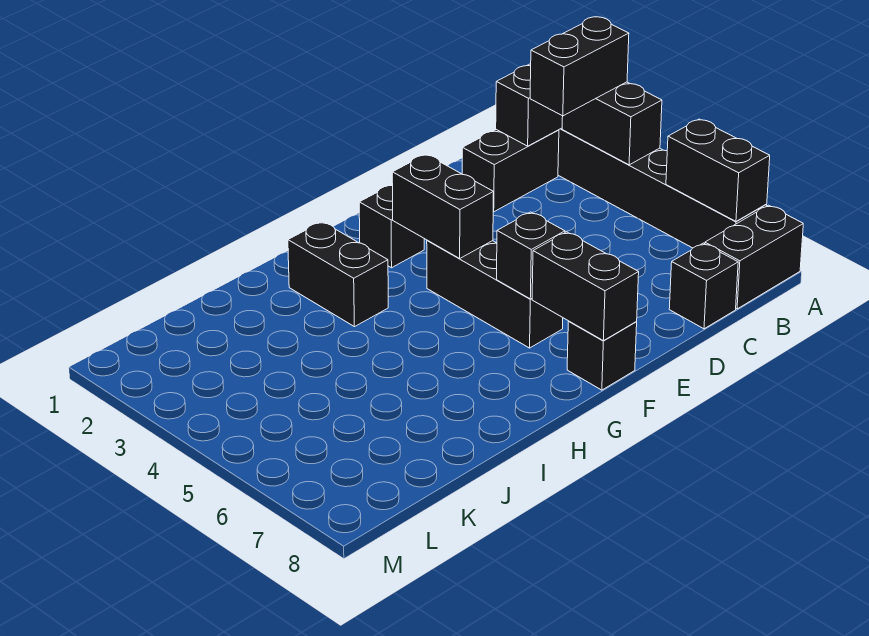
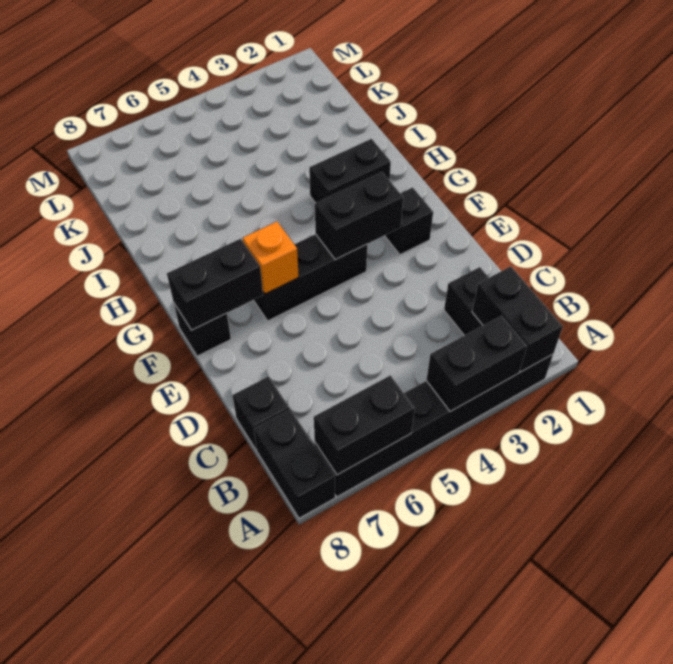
black 1x2 brick [530,17,629,116] -> none
black 1x1 brick [497,212,565,299] -> orange 1x1 brick [243,222,299,294]

